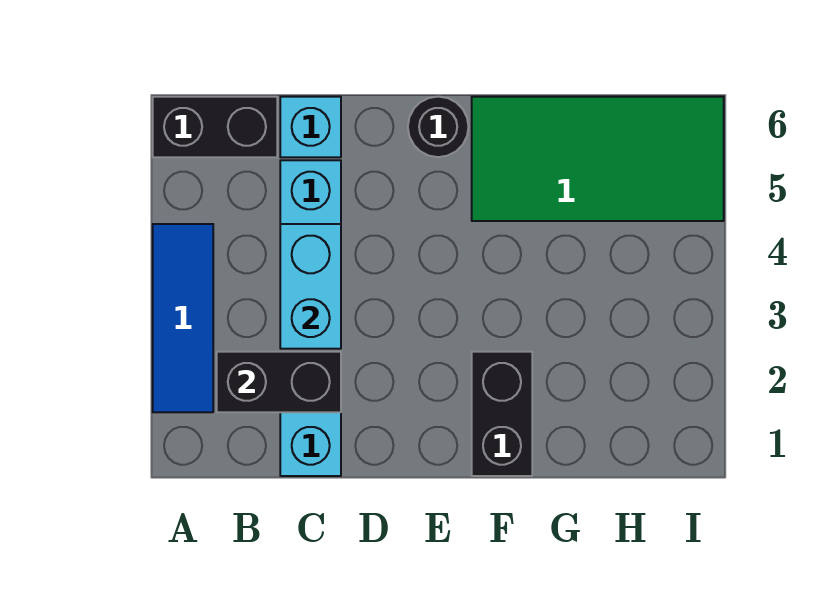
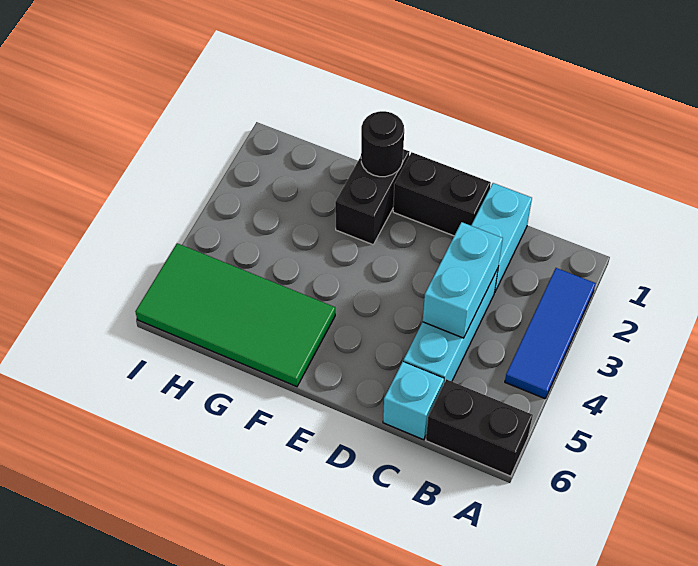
black 1x2 brick [217,352,341,412] -> black 1x2 brick moved to [393,152,491,236]
black 1x1 round brick [408,97,468,157] -> black 1x1 round brick moved to [361,111,404,177]

